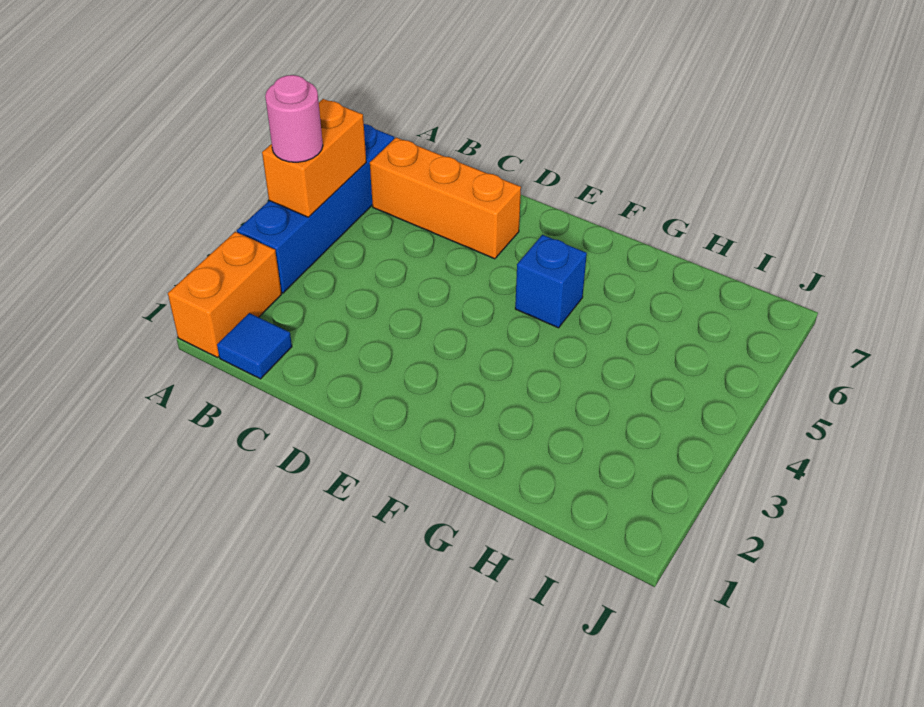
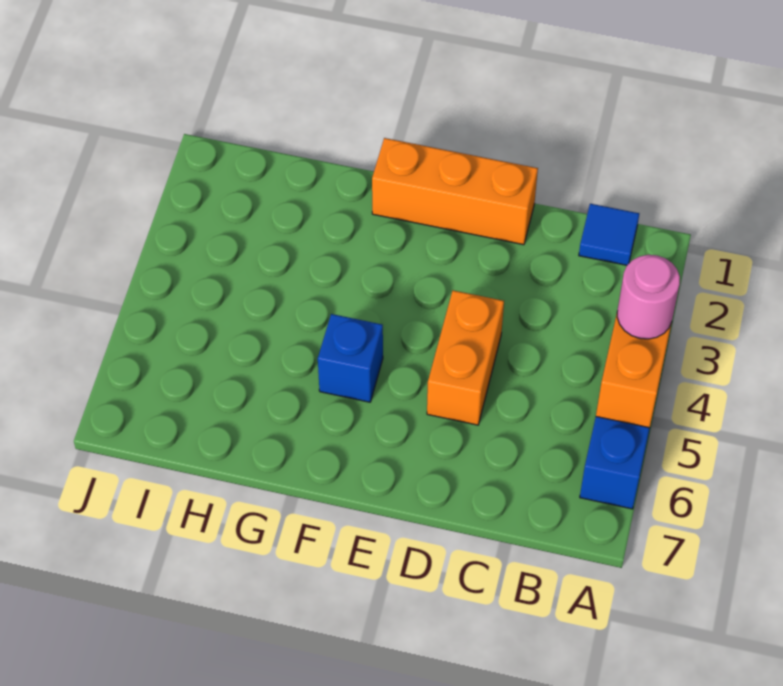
orange 1x2 brick [168,232,282,357] -> orange 1x2 brick moved to [427,290,504,425]
orange 1x3 brick [370,137,521,259] -> orange 1x3 brick moved to [372,138,538,245]

